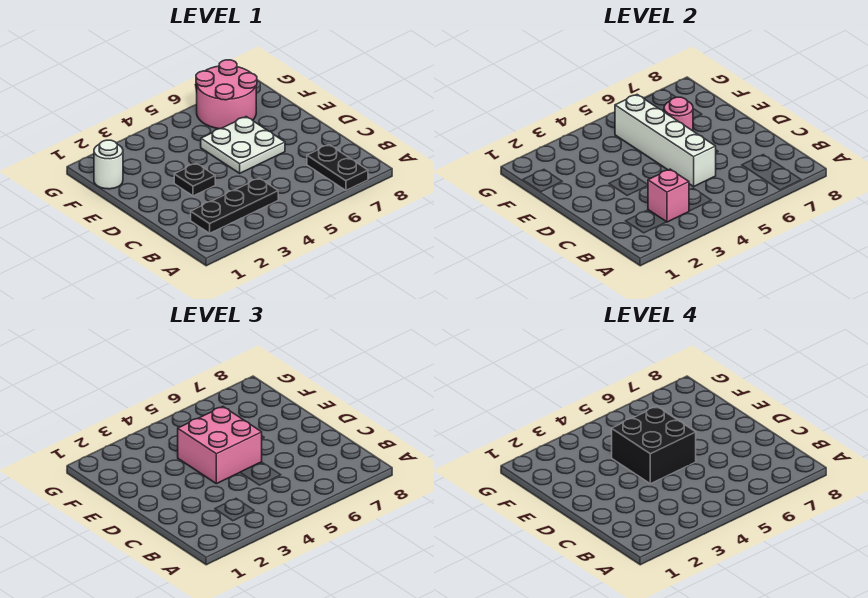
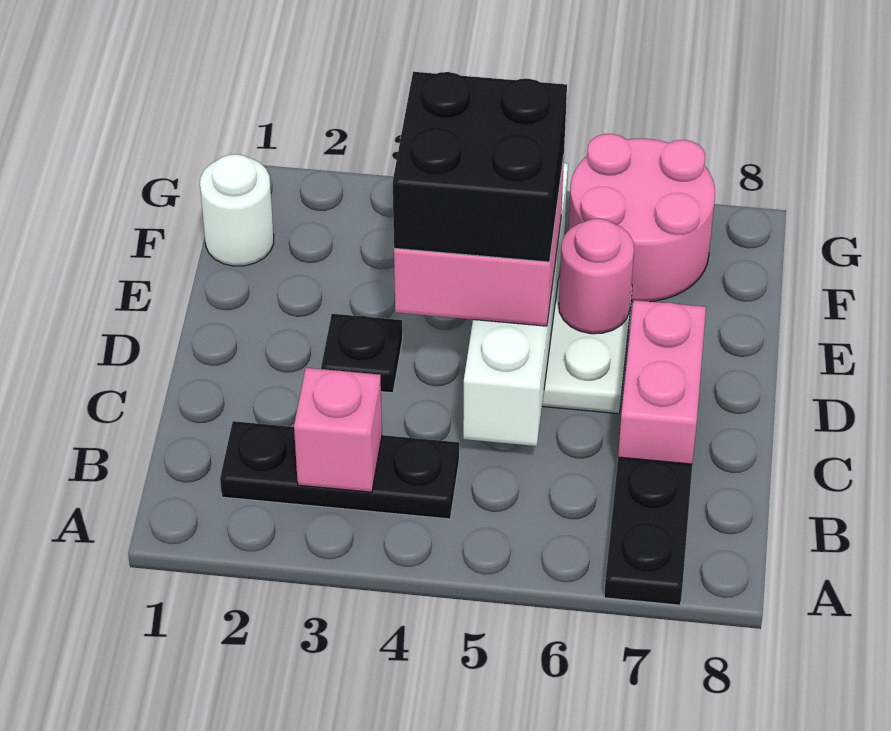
none -> pink 1x2 brick [618,300,706,464]

